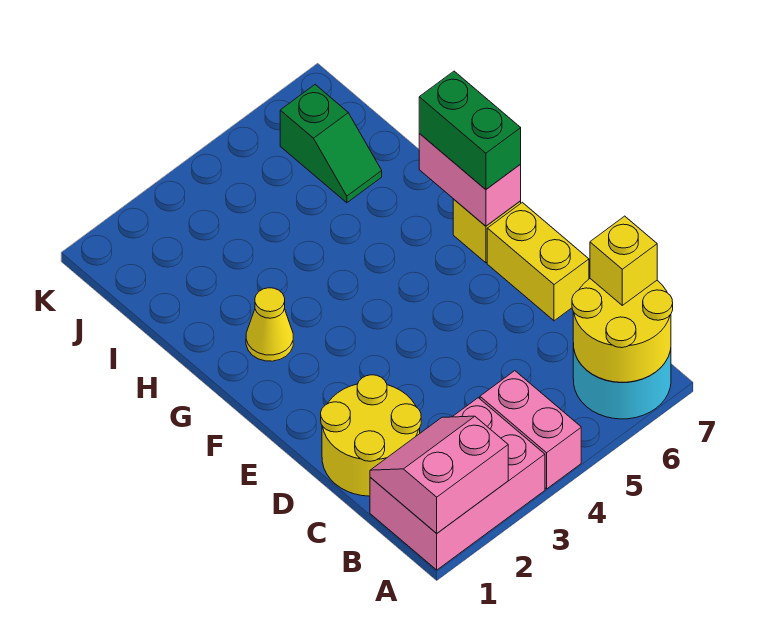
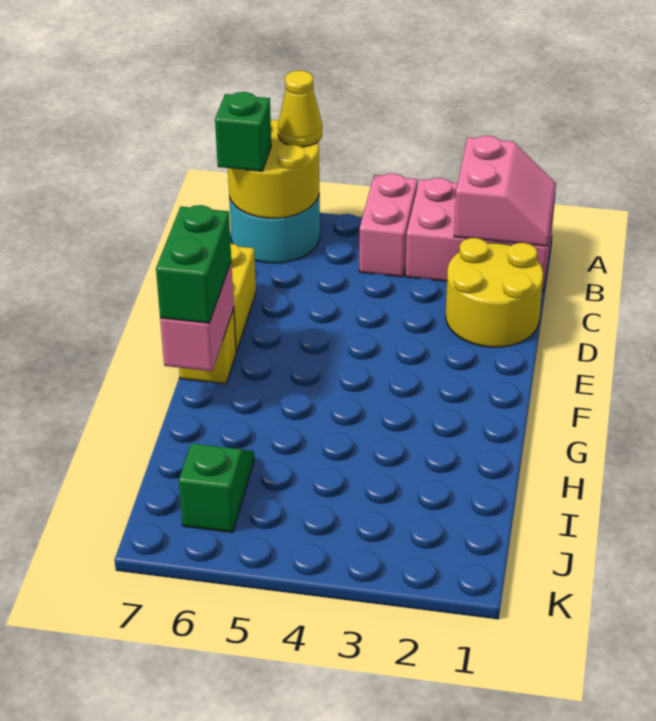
pink 2x2 slope [370,416,508,533] -> pink 2x2 slope turned to [454,136,556,246]
yellow 1x1 brick [590,216,657,305] -> green 1x1 brick [215,92,271,171]
yellow 1x1 cone [246,288,293,361] -> yellow 1x1 cone moved to [278,70,322,147]

